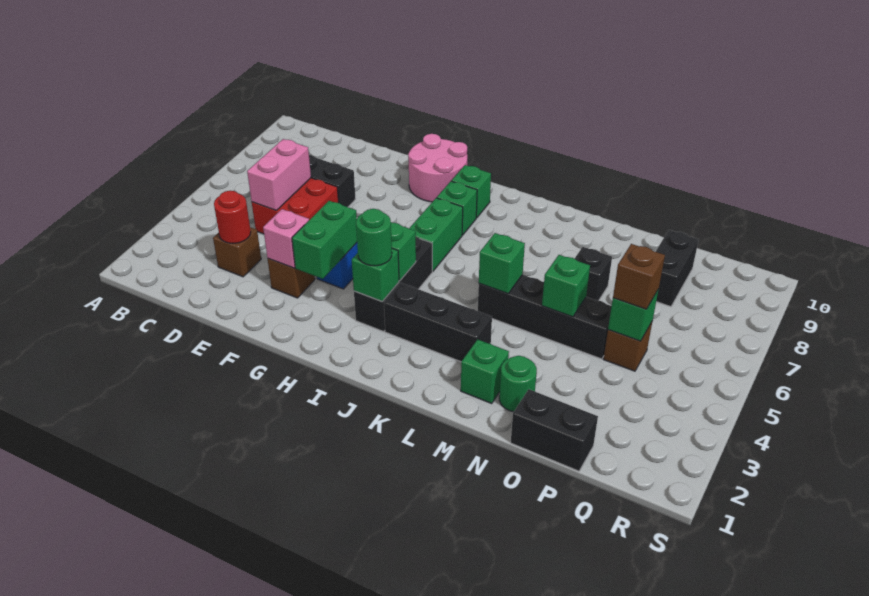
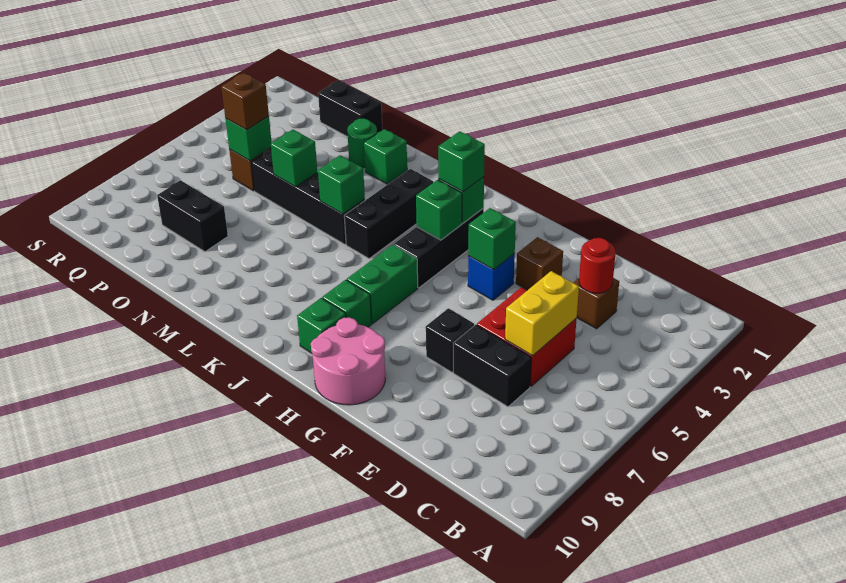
pink 1x2 brick [247,139,311,210] -> yellow 1x2 brick [505,271,579,356]
pink 1x1 brick [263,209,309,268] -> none
green 1x2 brick [292,201,357,279] -> green 1x1 brick [468,208,516,270]
green 1x1 round brick [356,209,392,266] -> green 1x1 brick [438,131,485,192]
black 1x3 brick [384,283,492,362] -> black 1x3 brick turned to [344,169,433,259]
black 1x1 brick [575,247,612,301] -> black 1x1 brick moved to [426,308,474,372]
black 1x2 brick [656,230,699,307] -> black 1x2 brick turned to [157,180,228,252]

